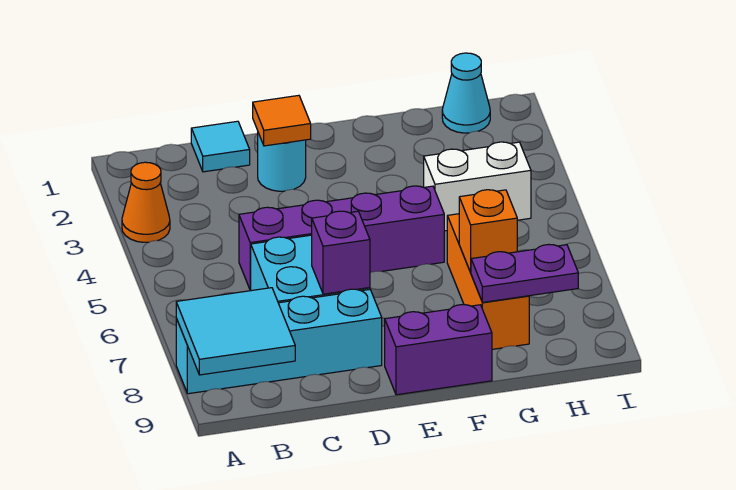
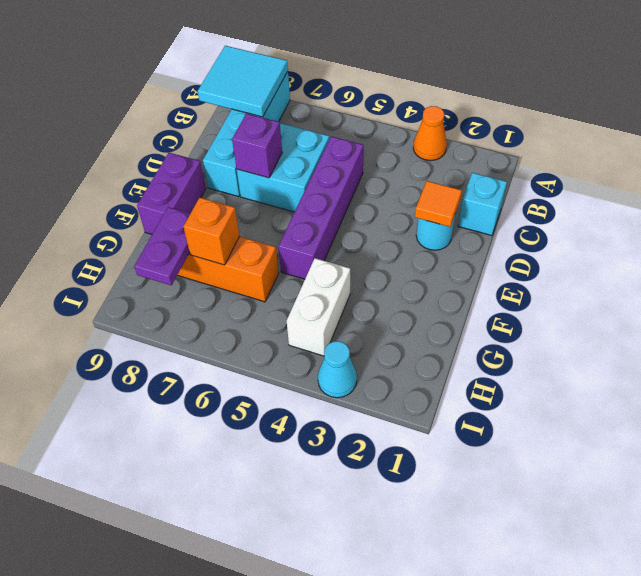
cyan 1x1 tile [191,121,250,172] -> cyan 1x1 brick [458,173,507,236]
cyan 1x1 cone [442,53,490,133] -> cyan 1x1 cone moved to [318,341,357,398]

